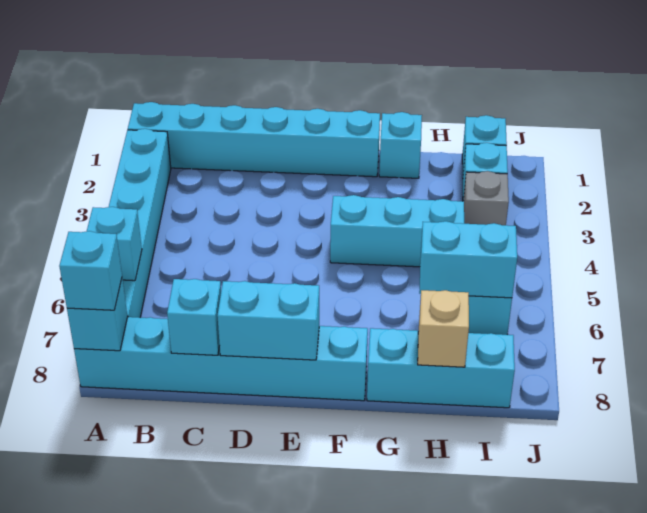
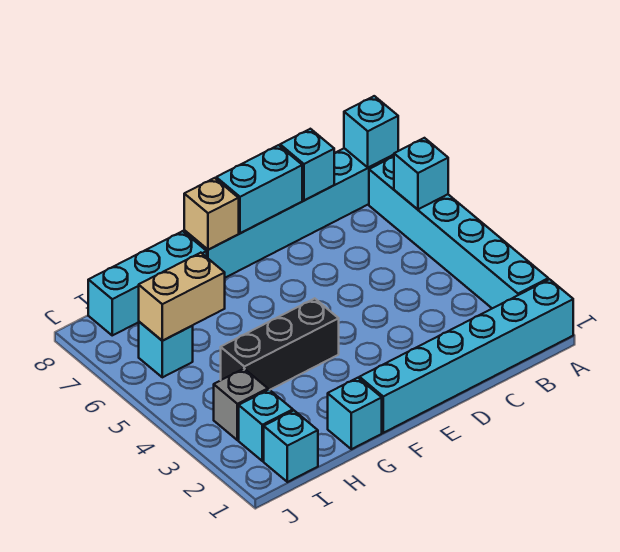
cyan 1x1 brick [59,231,122,310] -> none
cyan 1x3 brick [330,195,464,267] -> black 1x3 brick [221,298,339,390]
cyan 1x2 brick [419,221,517,298] -> tan 1x2 brick [139,253,225,341]
tan 1x1 brick [418,290,469,367] -> tan 1x1 brick moved to [184,178,239,250]

